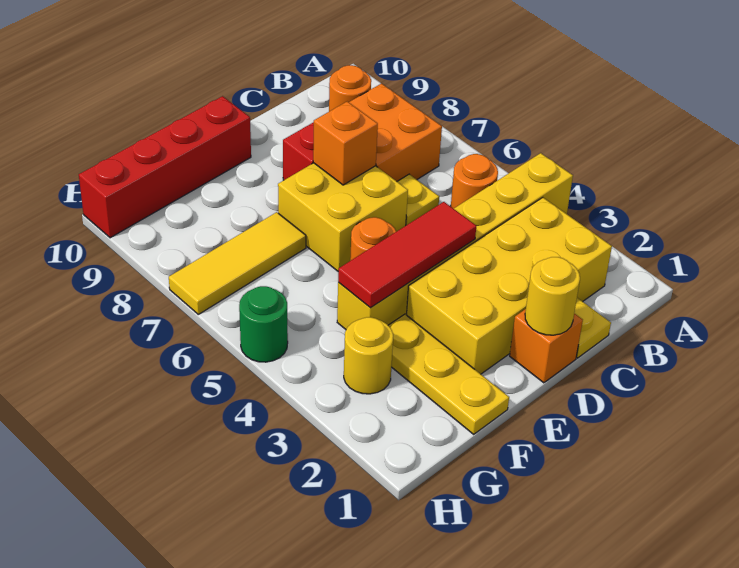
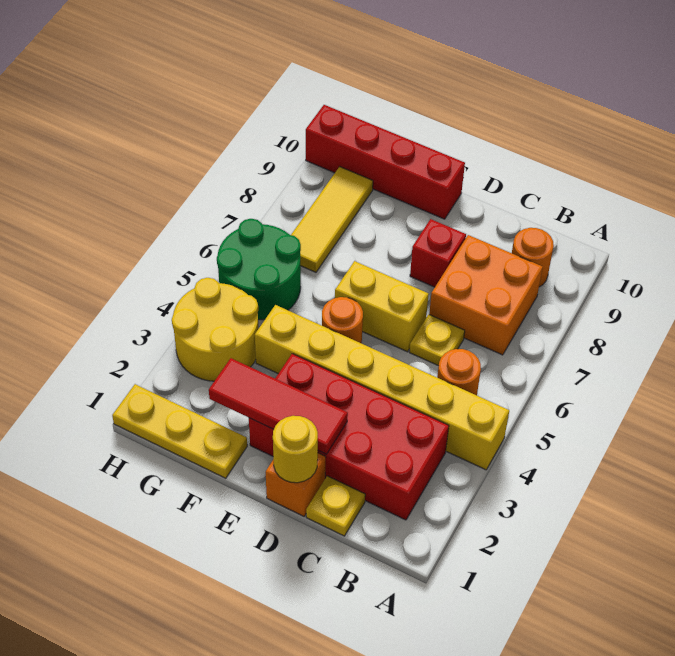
yellow 2x4 brick [407,198,612,374] -> red 2x4 brick [249,354,449,520]
red 1x3 tile [338,202,476,308] -> red 1x3 tile moved to [209,358,348,454]
yellow 2x2 brick [278,163,408,271] -> yellow 1x2 brick [335,261,429,352]
orange 1x1 brick [313,102,378,185] -> none
yellow 1x3 plate [388,314,509,434] -> yellow 1x3 plate turned to [112,384,247,478]
yellow 1x3 tile [169,212,306,314] -> yellow 1x3 tile turned to [291,167,373,272]
yellow 1x1 round brick [344,317,393,394] -> yellow 2x2 round brick [172,278,259,381]
green 1x1 round brick [239,286,288,362] -> green 2x2 round brick [217,219,301,320]

